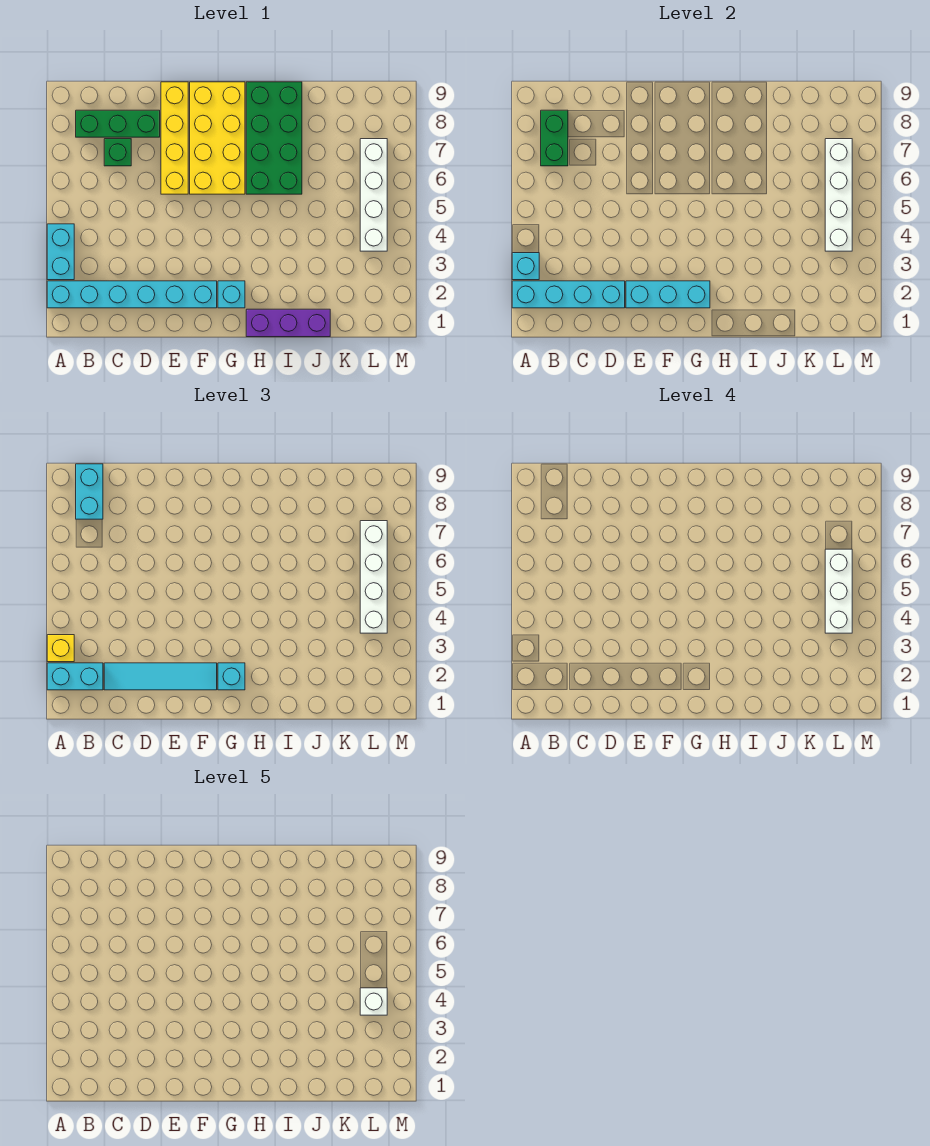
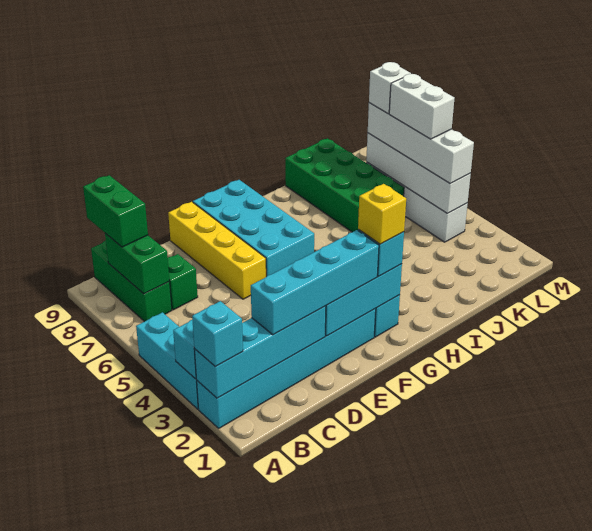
cyan 1x2 brick [47,663,103,690] -> cyan 1x1 brick [192,301,243,367]
cyan 1x2 brick [47,224,74,280] -> cyan 1x3 brick [136,312,198,409]
yellow 1x1 brick [47,635,74,662] -> yellow 1x1 brick moved to [358,184,406,244]
green 1x3 brick [76,110,160,137] -> green 1x3 brick turned to [91,240,172,322]
cyan 1x2 brick [76,464,103,519] -> green 1x2 brick [83,175,148,247]
cyan 1x4 tile [104,663,217,690] -> cyan 1x4 brick [251,230,379,335]
yellow 2x4 brick [190,82,245,194] -> cyan 2x4 brick [193,180,314,277]
purple 1x3 brick [246,309,330,337] -> none
green 2x4 brick [246,82,302,194] -> green 2x4 brick moved to [285,138,404,232]
white 1x3 brick [825,549,852,633] -> white 1x2 brick [389,74,454,139]
white 1x1 brick [360,988,387,1015] -> white 1x1 brick moved to [369,62,411,114]

